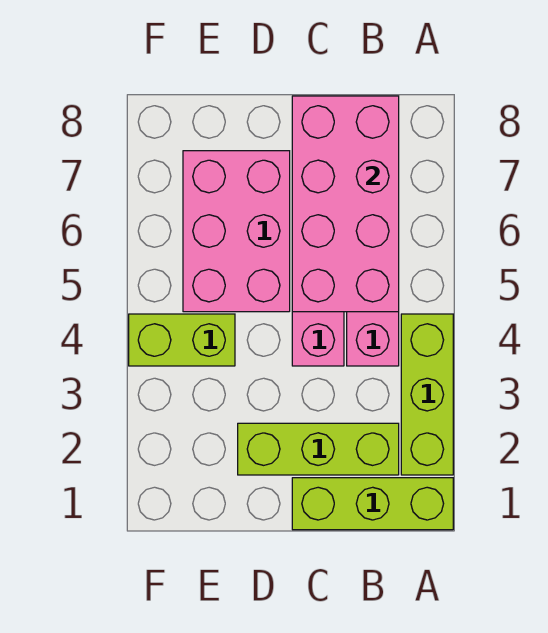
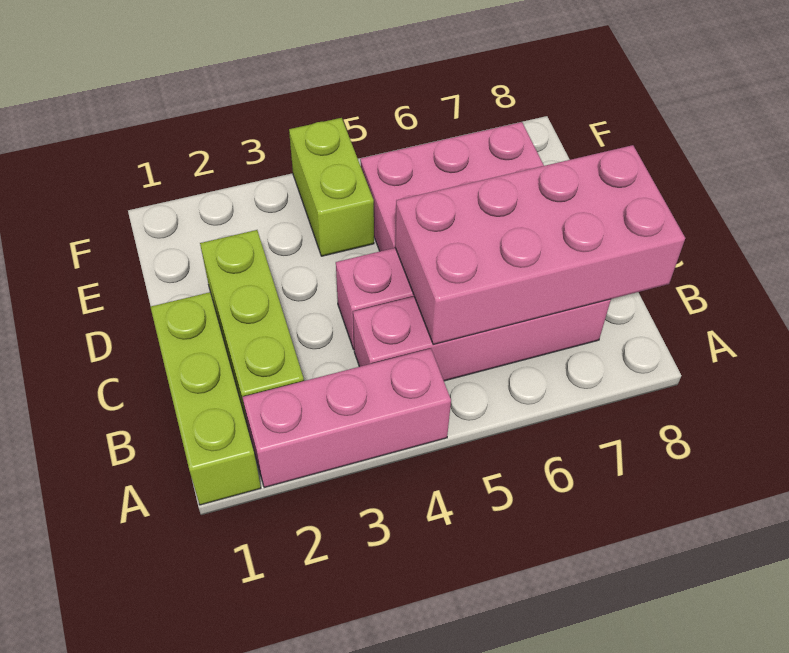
lime 1x3 brick [401,314,453,475] -> pink 1x3 brick [242,349,451,488]

